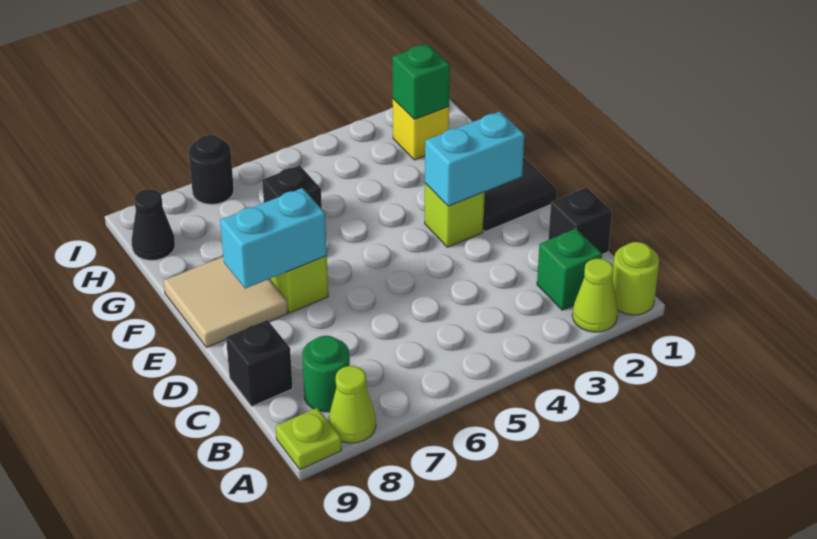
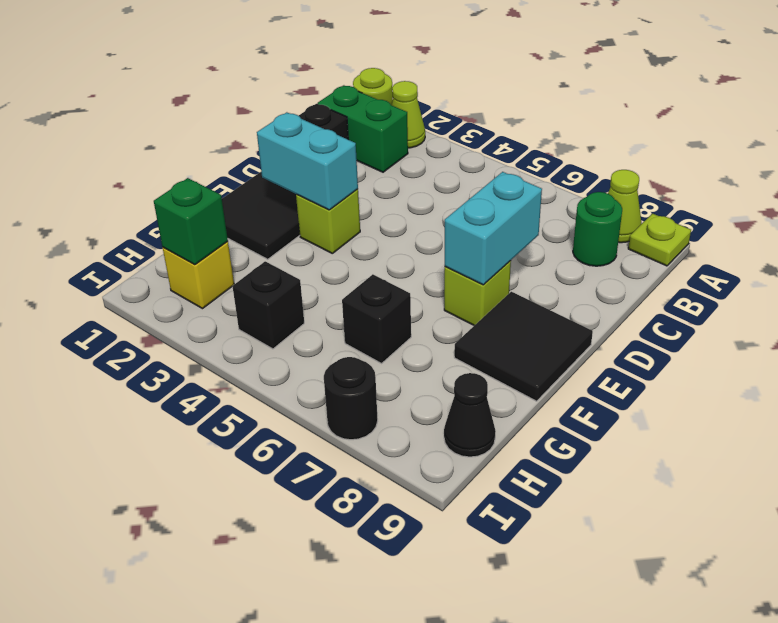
green 1x1 brick [537,229,602,310] -> green 1x2 brick [318,85,408,172]
black 1x1 brick [226,320,293,406] -> black 1x1 brick moved to [232,261,304,349]
cyan 1x2 brick [220,188,327,289] -> cyan 1x2 brick turned to [445,172,542,285]
tan 2x2 tile [164,257,288,348] -> black 2x2 tile [454,292,593,401]

